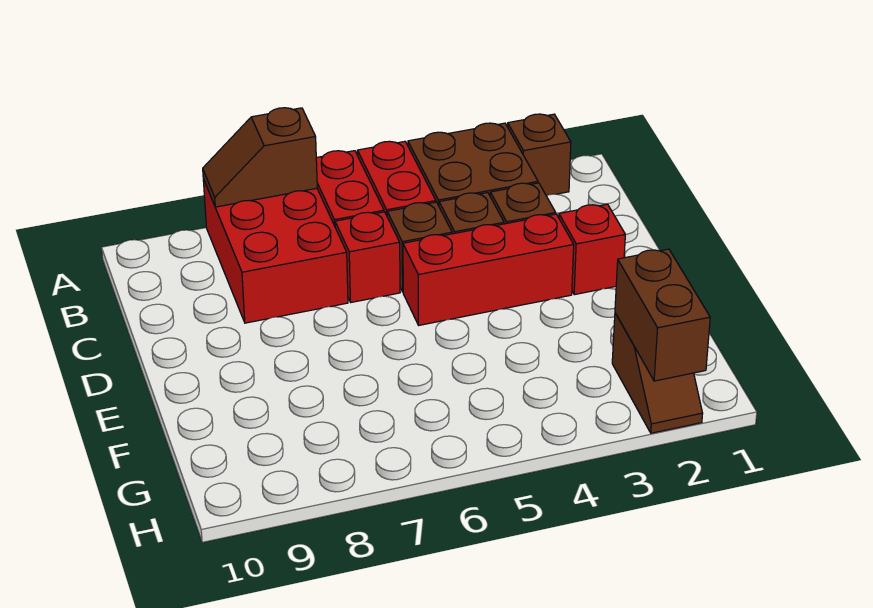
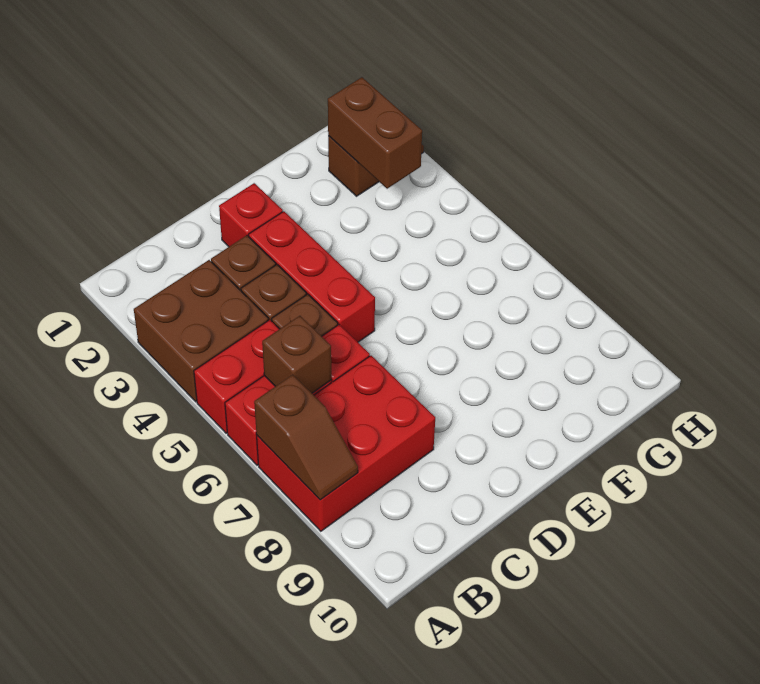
brown 1x1 brick [508,114,571,196] -> brown 1x1 brick moved to [262,316,331,393]
brown 1x2 brick [615,249,710,381] -> brown 1x2 brick turned to [328,77,422,189]

